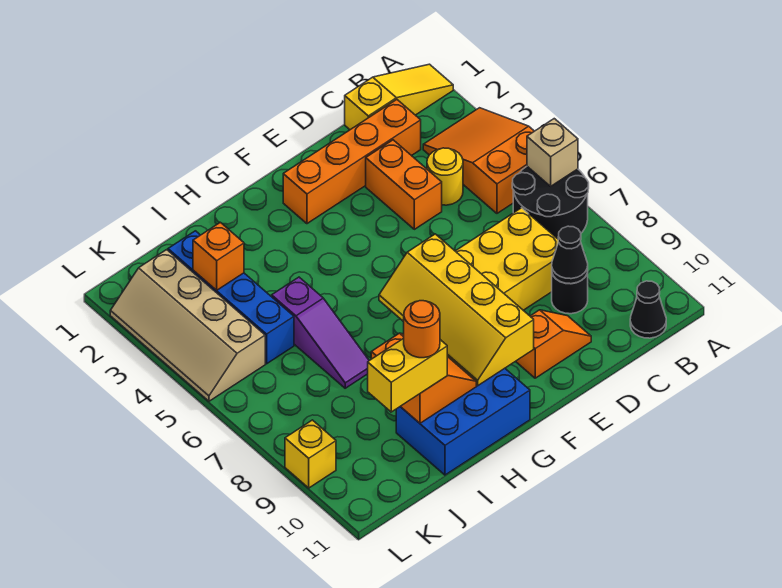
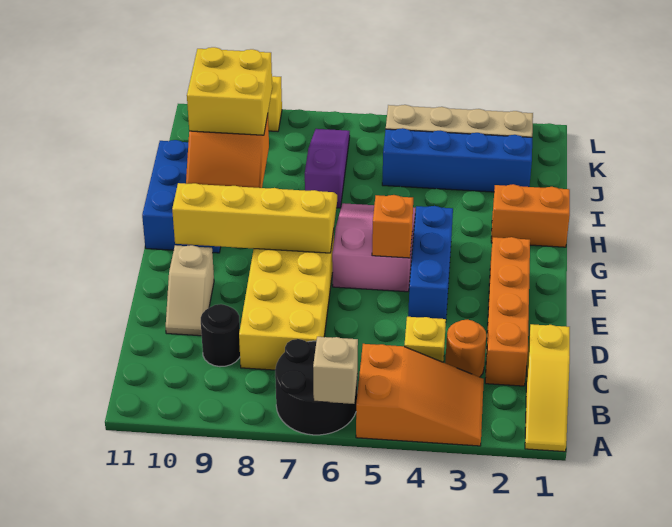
black 1x1 cone [630,281,666,338] -> none
yellow 1x1 round brick [427,148,463,205] -> yellow 1x1 brick [404,317,446,362]
black 1x1 cone [552,226,588,284] -> none
orange 1x2 brick [366,140,442,229] -> orange 1x2 brick moved to [491,184,570,247]
orange 1x2 slope [516,310,591,378] -> tan 1x2 slope [166,245,214,336]
none -> blue 1x3 brick [408,206,453,319]
none -> pink 2x3 slope [332,203,415,292]
purple 1x3 slope [272,277,369,388] -> purple 1x3 slope turned to [305,129,350,208]
yellow 1x2 brick [368,338,447,412] -> yellow 2x2 brick [187,47,272,135]
orange 1x1 round brick [404,301,440,358] -> orange 1x1 round brick moved to [445,320,486,377]
orange 1x1 brick [193,222,244,290] -> orange 1x1 brick moved to [372,195,413,258]

